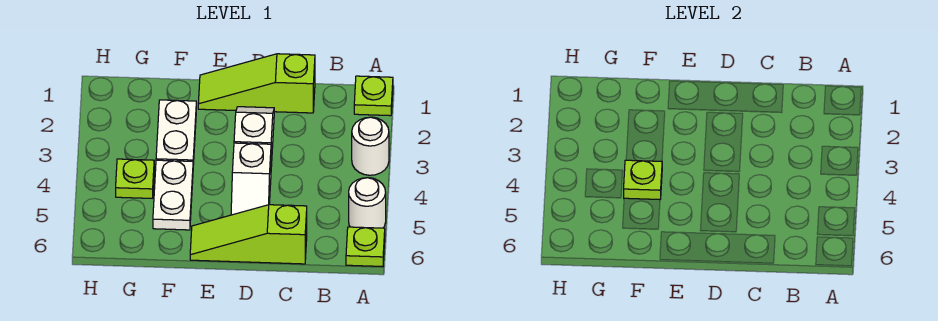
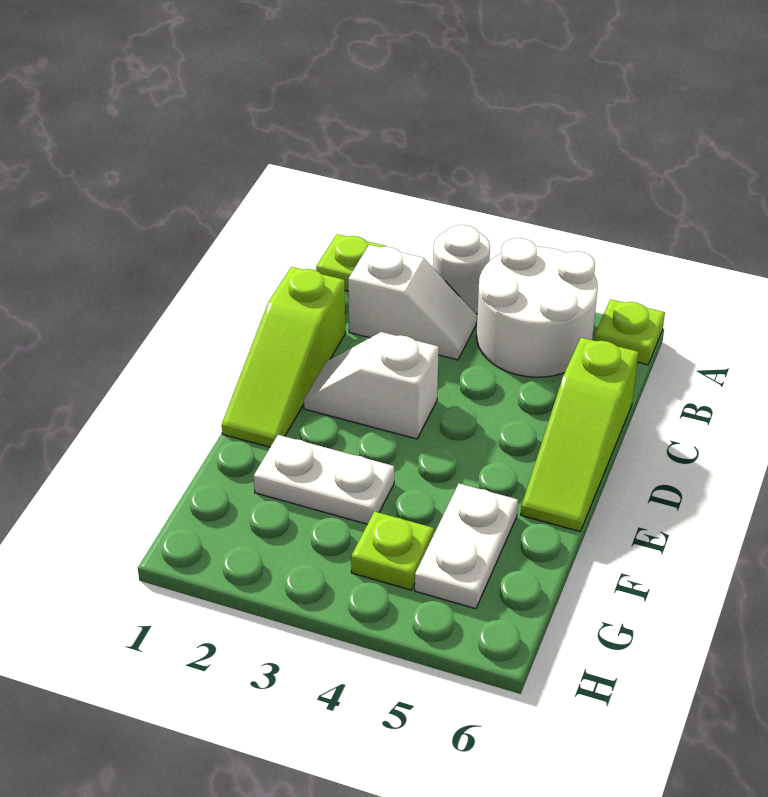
white 1x1 round brick [349,178,386,228] -> white 2x2 round brick [476,238,598,377]
white 1x2 slope [231,143,271,215] -> white 1x2 slope moved to [348,245,477,360]
white 1x2 plate [153,160,193,230] -> white 1x2 plate turned to [415,484,518,609]
lime 1x1 plate [624,160,662,200] -> none

